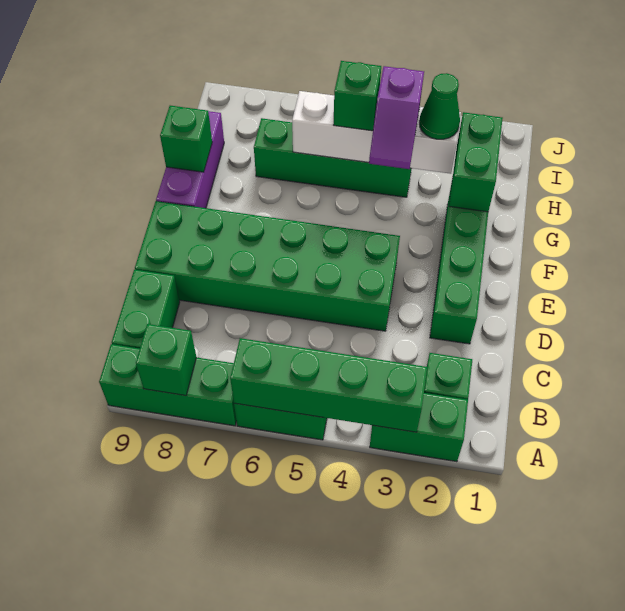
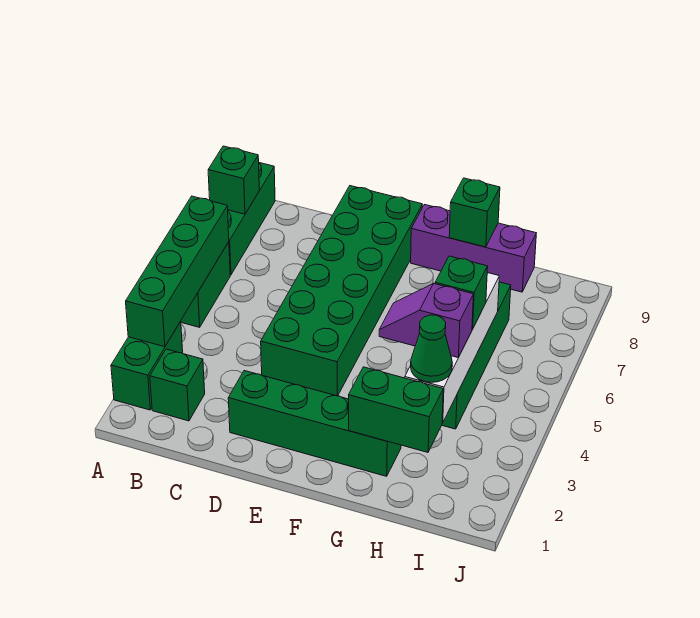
green 1x2 brick [112,270,180,349] -> none

